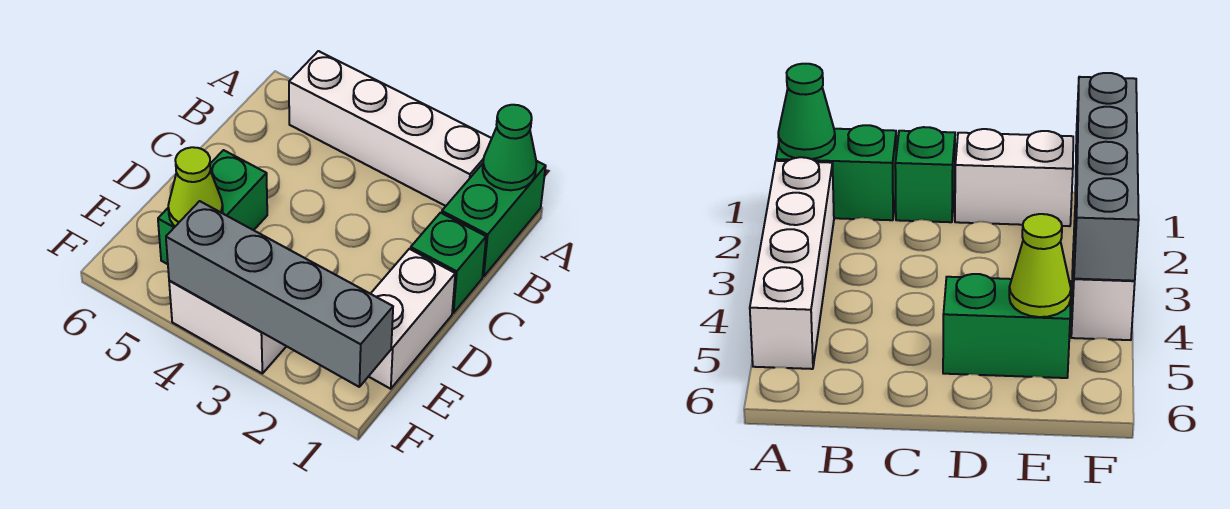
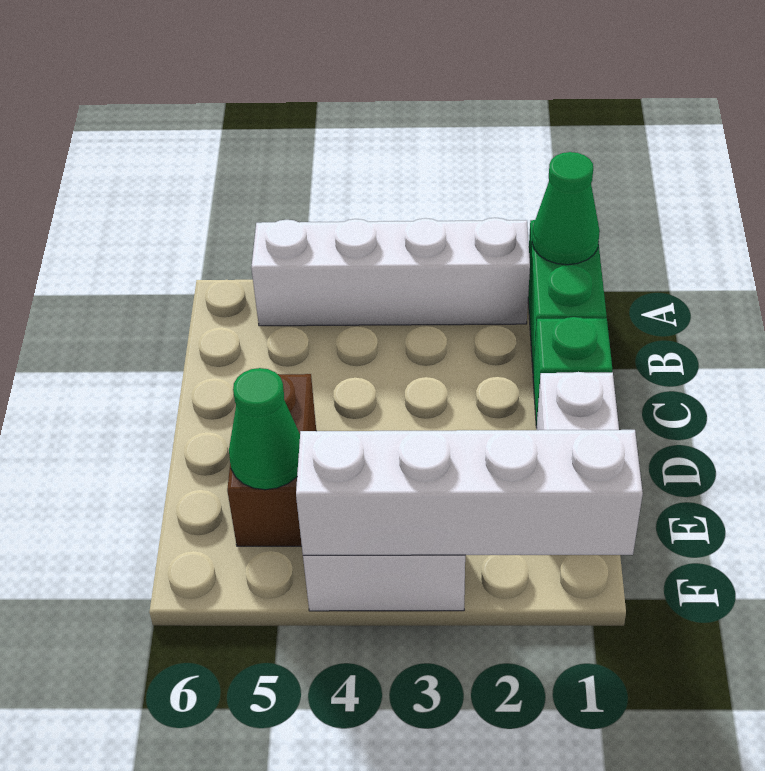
green 1x2 brick [158,150,267,264] -> brown 1x2 brick [227,374,316,546]
lime 1x1 cone [168,147,223,226] -> green 1x1 cone [229,368,300,490]
grey 1x4 brick [166,201,393,387] -> white 1x4 brick [296,430,643,555]

